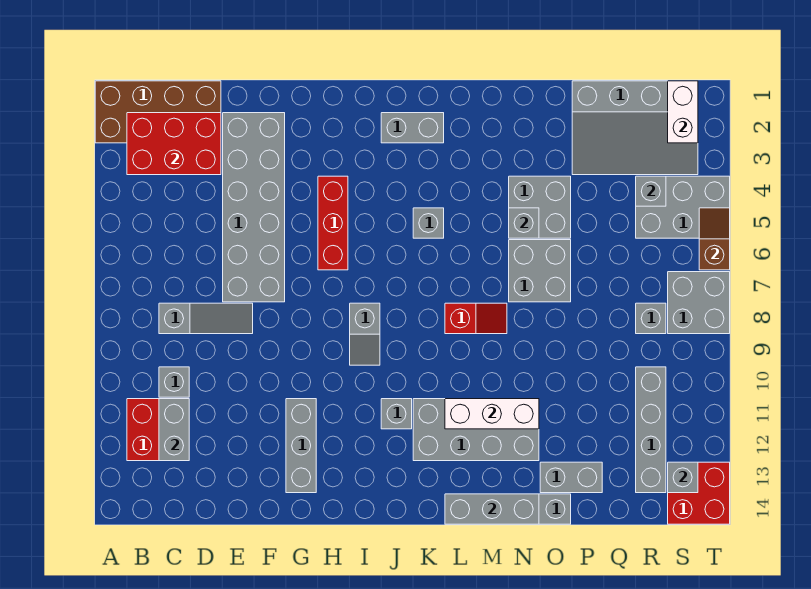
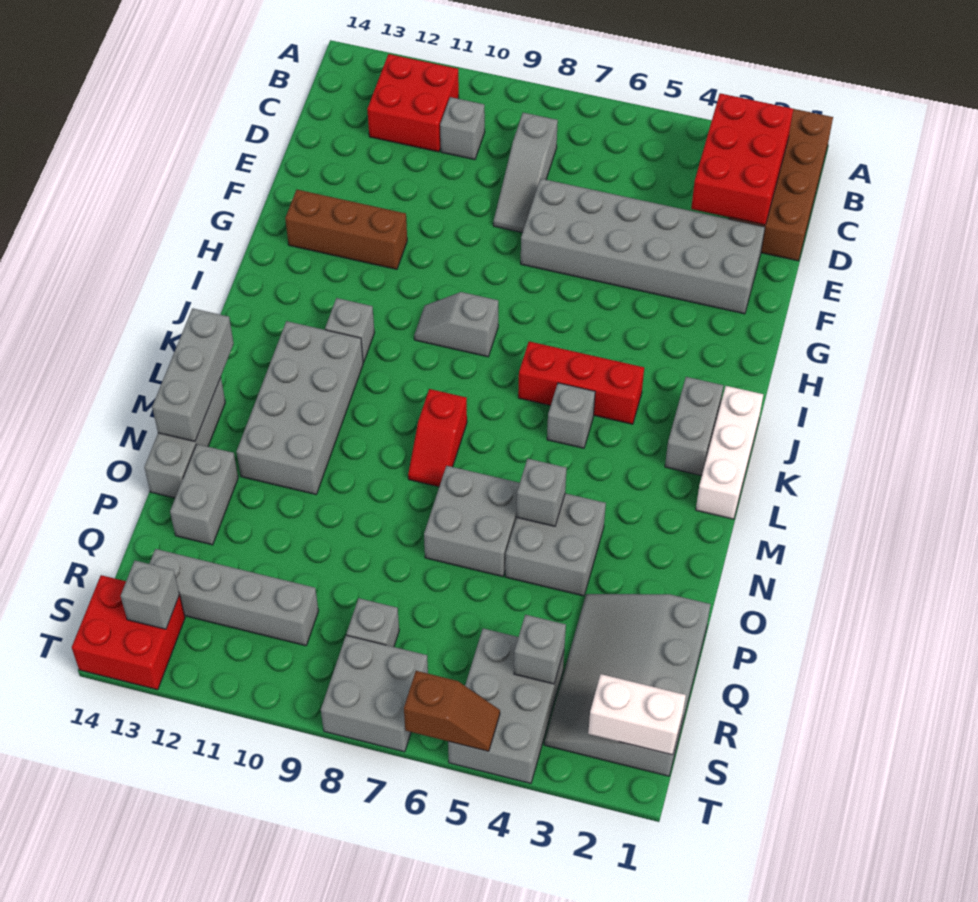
grey 1x2 brick [159,399,189,461] -> none
grey 1x3 brick [286,399,316,493] -> brown 1x3 brick [285,189,407,269]
red 1x3 brick [318,176,348,270] -> red 1x3 brick moved to [518,341,644,424]
white 1x3 brick [445,399,539,429] -> white 1x3 brick moved to [696,386,763,519]

